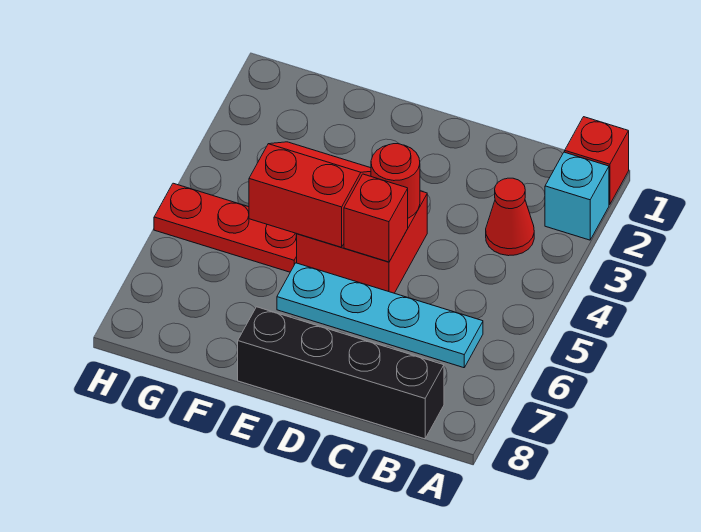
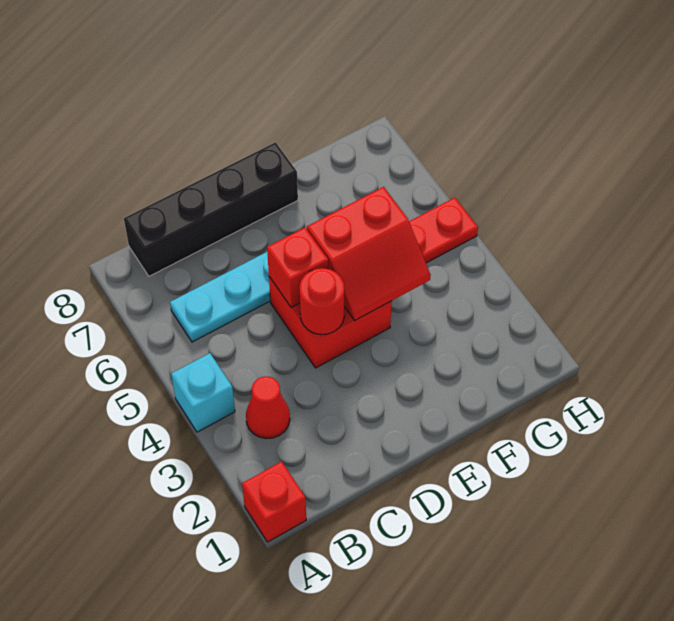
cyan 1x1 brick [545,152,609,240] -> cyan 1x1 brick moved to [171,353,235,432]

